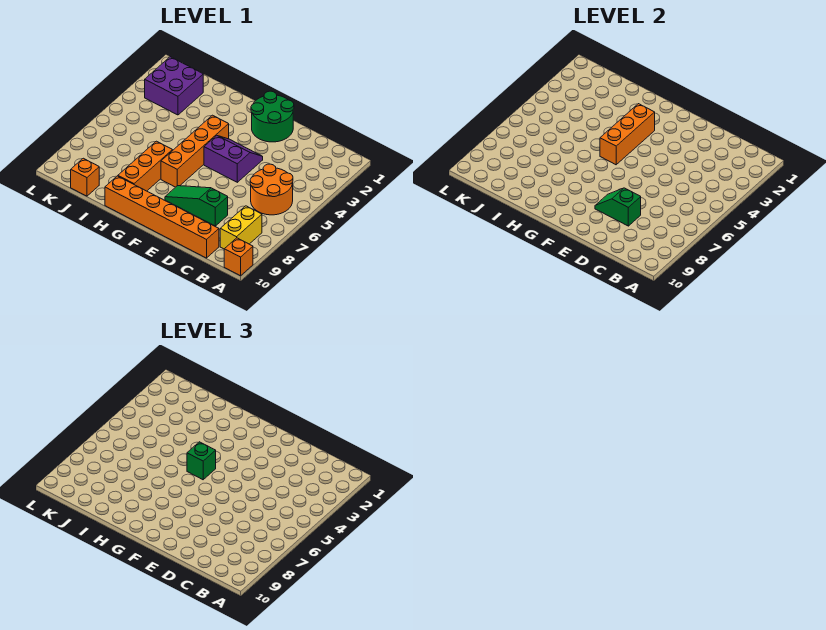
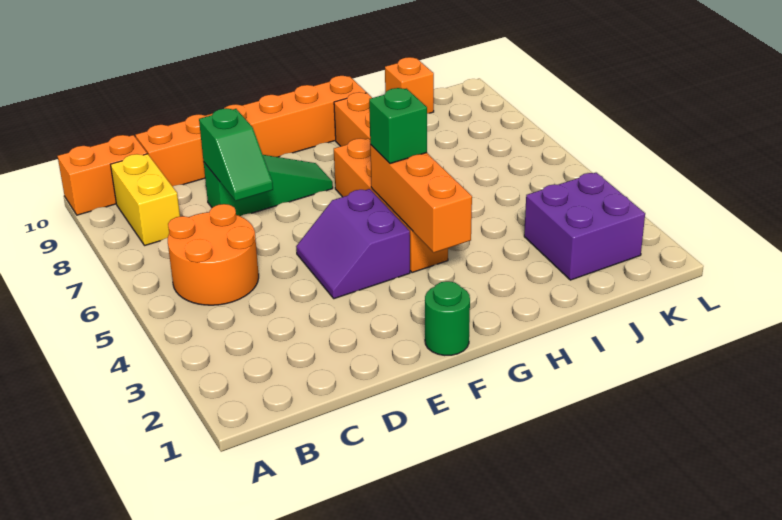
orange 1x1 brick [224,238,253,276] -> orange 1x2 brick [58,135,147,215]
green 1x2 slope [595,188,641,226] -> green 1x2 slope turned to [199,108,273,201]
green 2x2 round brick [251,91,294,142] -> green 1x1 round brick [425,281,470,355]
purple 2x2 slope [204,136,263,182] -> purple 2x2 slope turned to [296,189,410,299]

